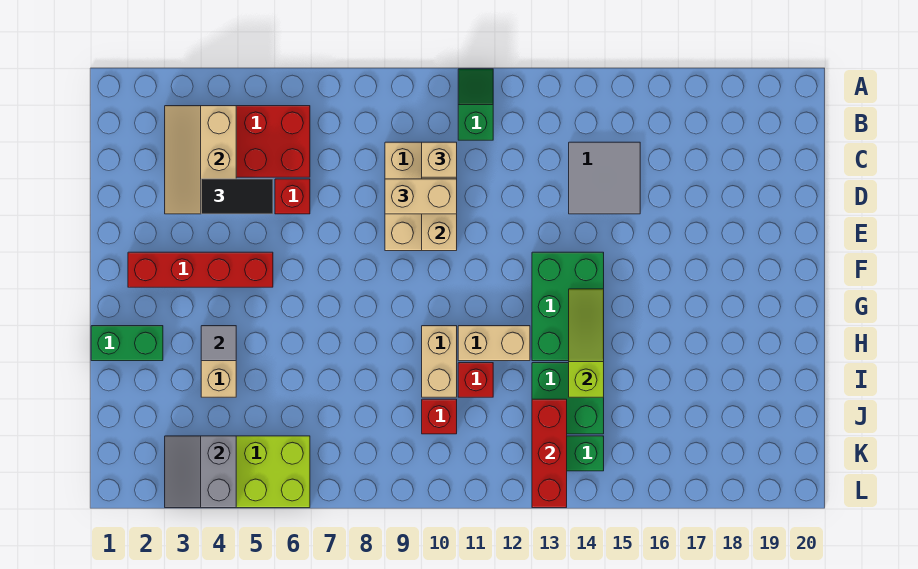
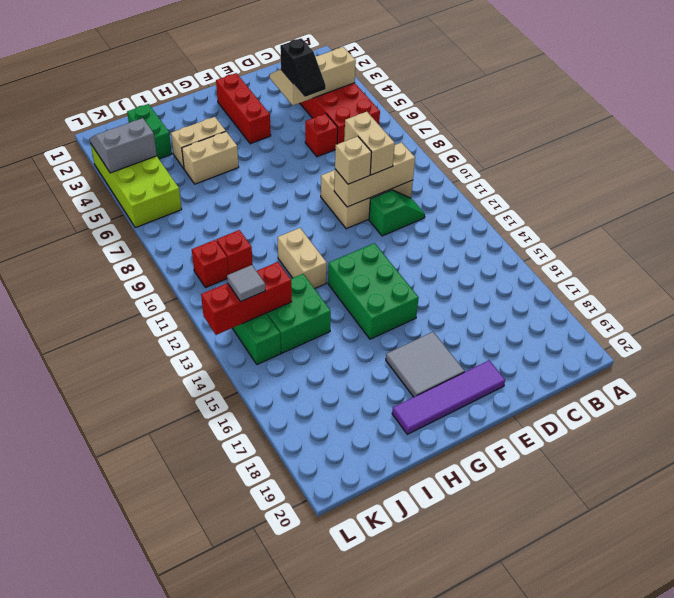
green 1x2 slope [458,69,493,140] -> green 1x2 slope moved to [369,190,425,236]
tan 1x1 brick [422,142,457,177] -> tan 1x1 brick moved to [335,136,372,184]
grey 2x2 tile [569,142,640,214] -> grey 2x2 tile moved to [386,332,465,397]
black 1x2 tile [201,179,273,214] -> black 1x2 slope [280,38,326,97]
none -> purple 1x4 tile [392,361,505,434]
red 1x4 brick [128,252,273,287] -> red 1x3 brick [216,73,271,144]
green 2x3 brick [532,252,604,361] -> green 2x3 brick turned to [328,243,419,339]
lime 1x3 slope [569,289,604,397] -> none
green 1x2 brick [91,326,163,361] -> green 1x2 brick moved to [127,104,172,159]
grey 1x1 tile [201,326,236,361] -> grey 1x1 tile moved to [227,265,265,302]
tan 1x2 brick [422,326,457,397] -> tan 1x2 brick moved to [182,132,239,184]
red 1x1 brick [458,363,493,397] -> red 1x1 brick moved to [192,240,228,288]

